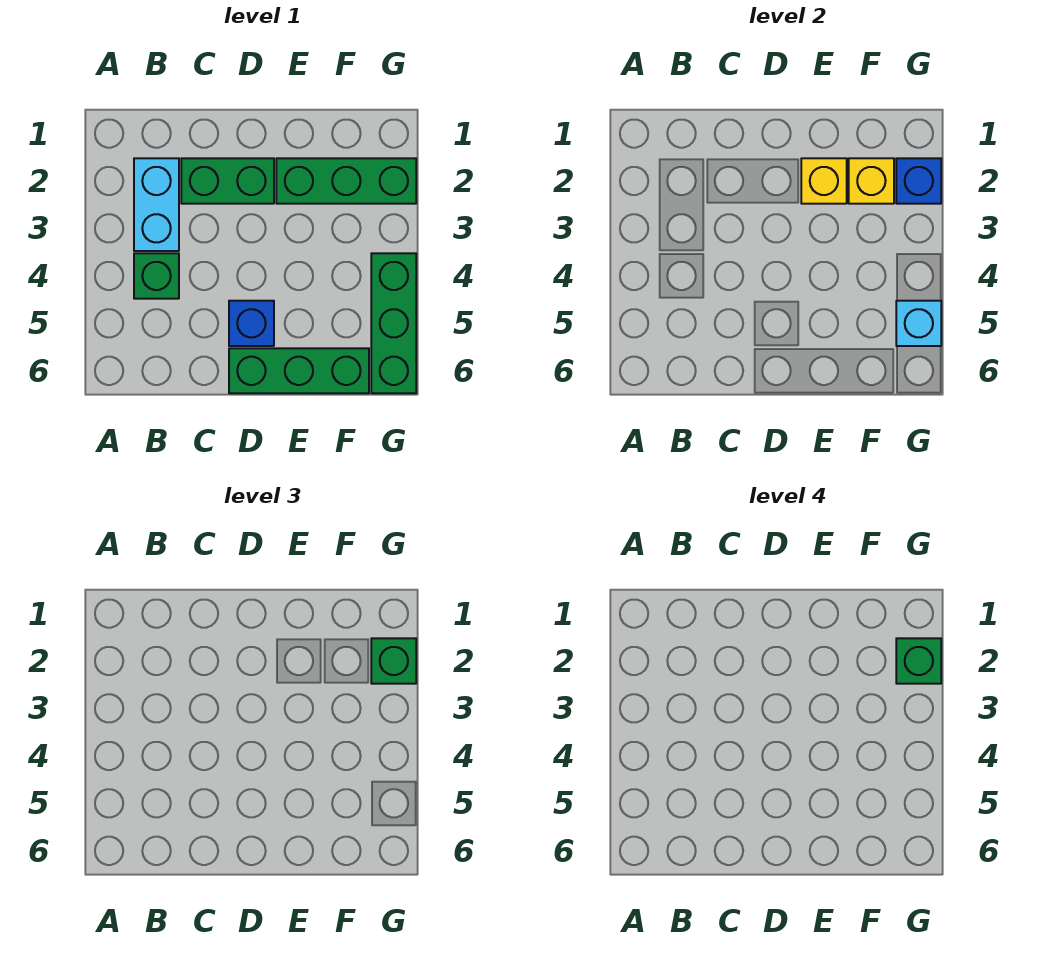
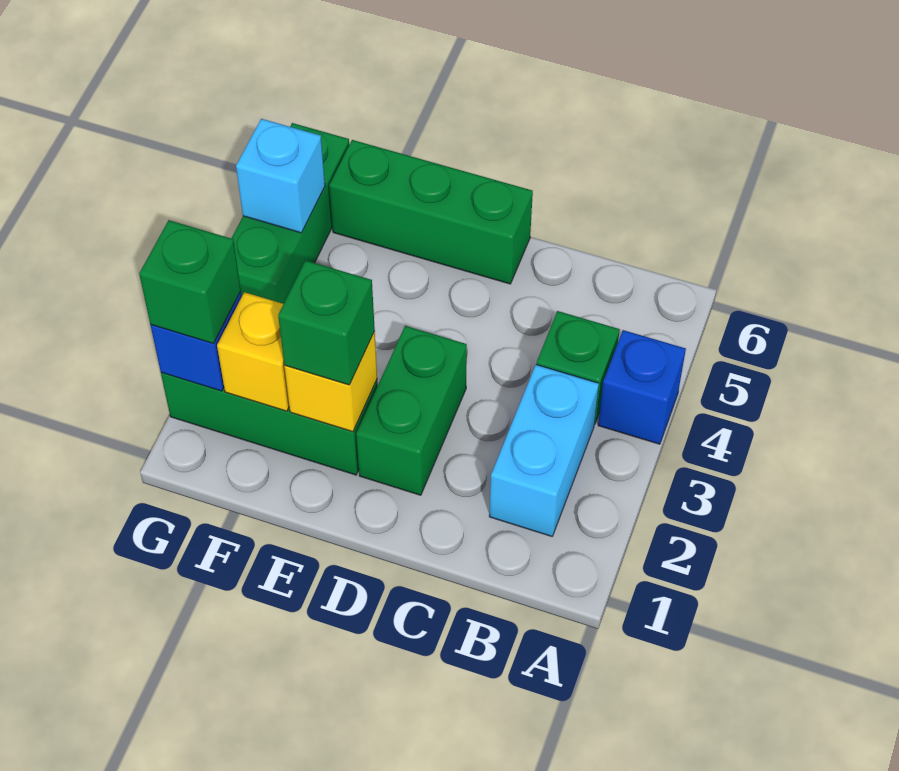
green 1x2 brick [181,158,274,204] -> green 1x2 brick turned to [356,326,467,495]
blue 1x1 brick [229,301,274,346] -> blue 1x1 brick moved to [598,330,686,444]
green 1x1 brick [896,638,941,684] -> green 1x1 brick moved to [278,260,375,385]

